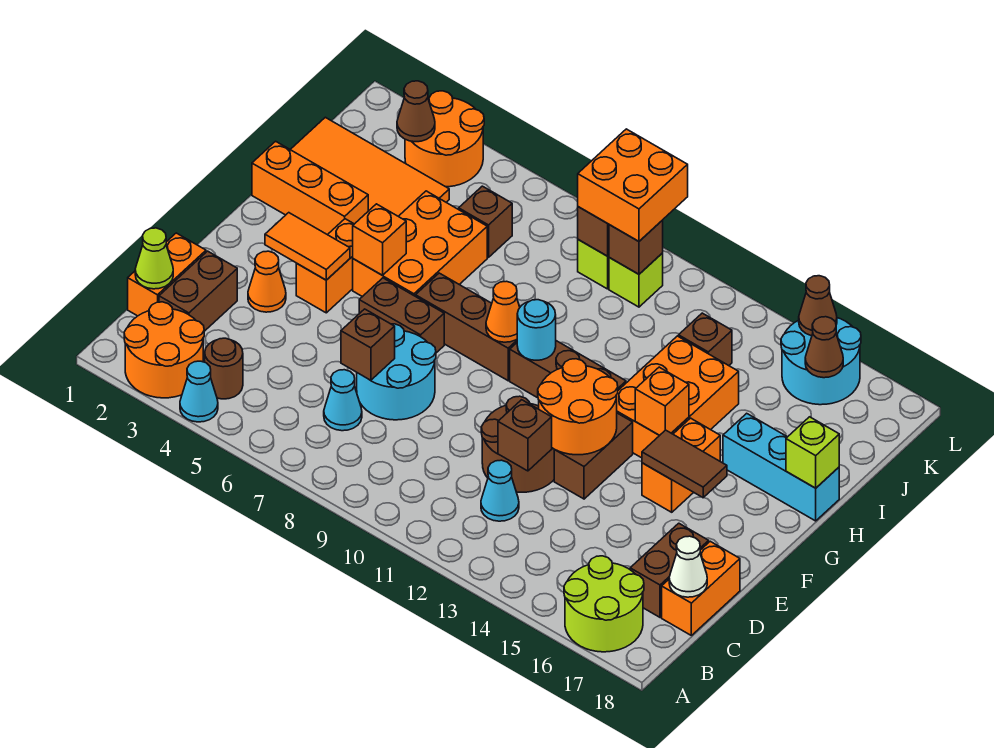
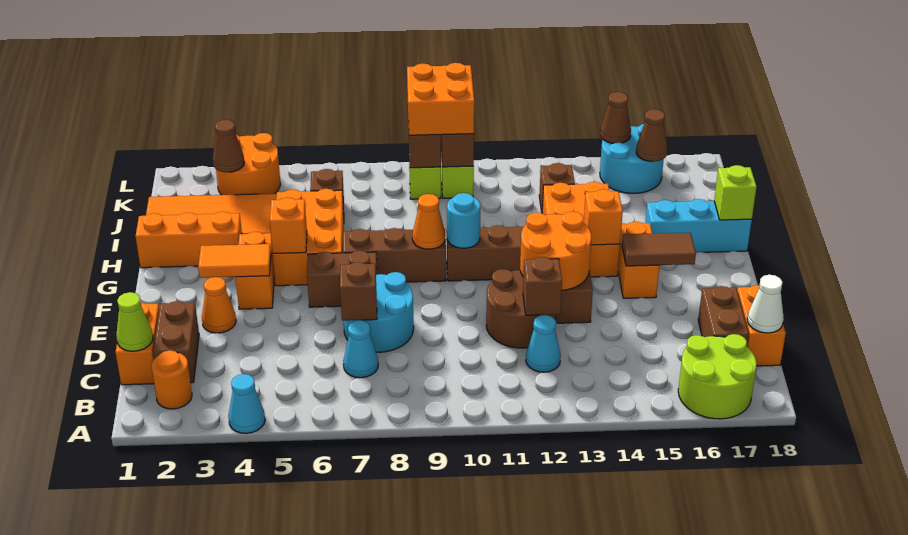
orange 2x2 round brick [124,302,204,398] -> orange 1x1 round brick [151,350,192,409]
brown 1x1 round brick [205,338,243,399] -> none

